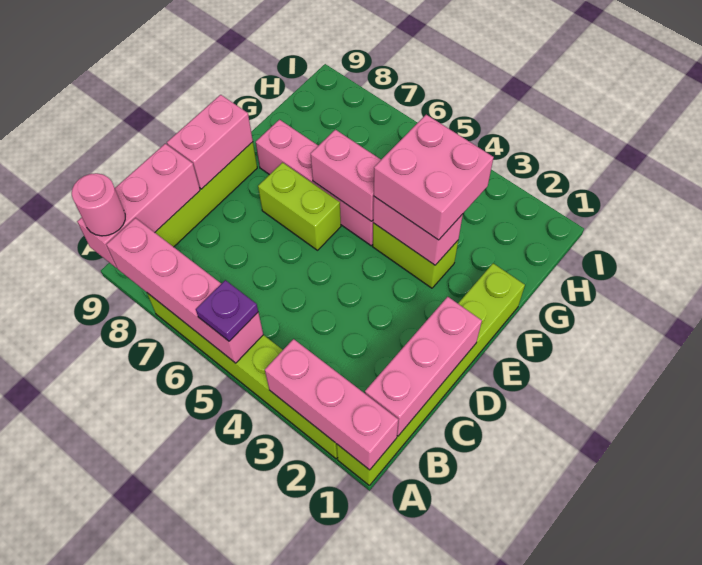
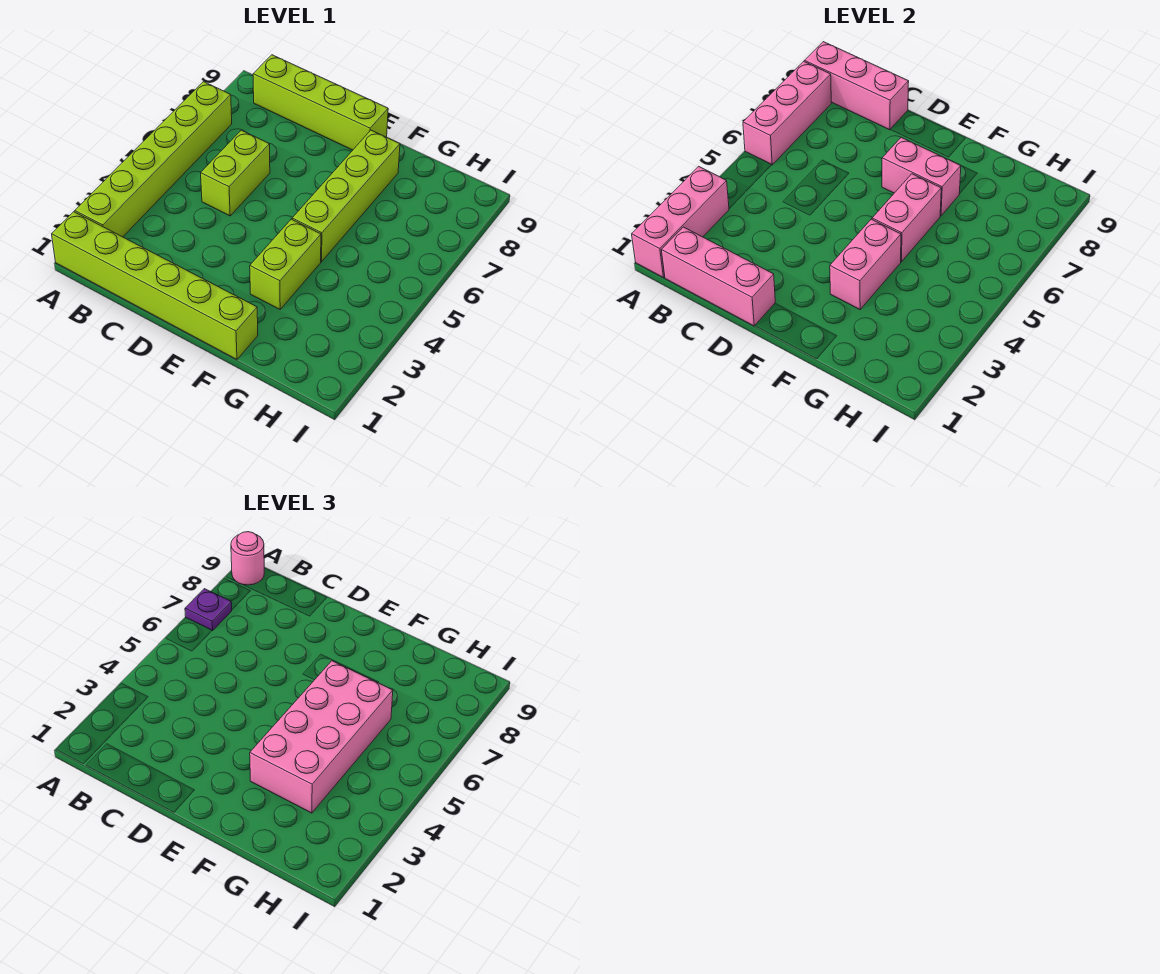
pink 1x4 brick [106,218,263,363] -> pink 1x3 brick [743,61,831,165]
purple 1x1 plate [196,280,258,341] -> purple 1x1 plate moved to [185,589,232,631]
pink 1x2 brick [167,95,253,189] -> pink 1x2 brick moved to [882,137,961,216]
lime 1x2 brick [258,163,341,250] -> lime 1x2 brick moved to [201,130,270,216]
pink 2x2 brick [374,115,494,240] -> pink 2x4 brick [250,661,393,813]
pink 1x4 brick [256,120,373,246] -> lime 1x4 brick [292,130,400,262]

